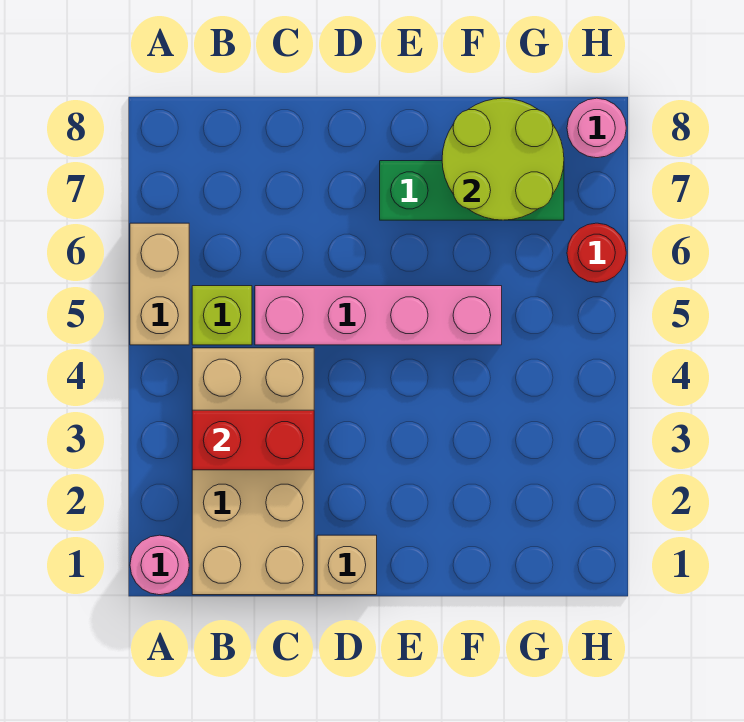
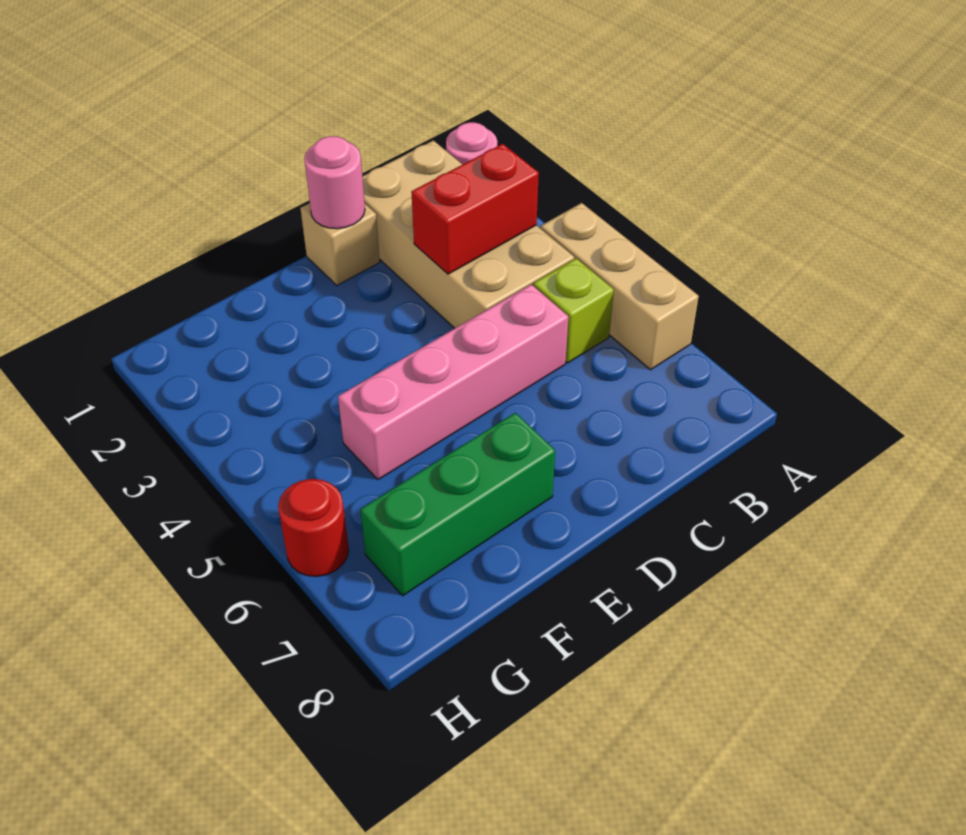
tan 1x2 brick [130,223,189,345] -> tan 1x3 brick [540,203,699,370]
lime 2x2 round brick [442,98,564,220] -> none
pink 1x1 round brick [567,98,626,158] -> pink 1x1 round brick moved to [304,136,365,229]

